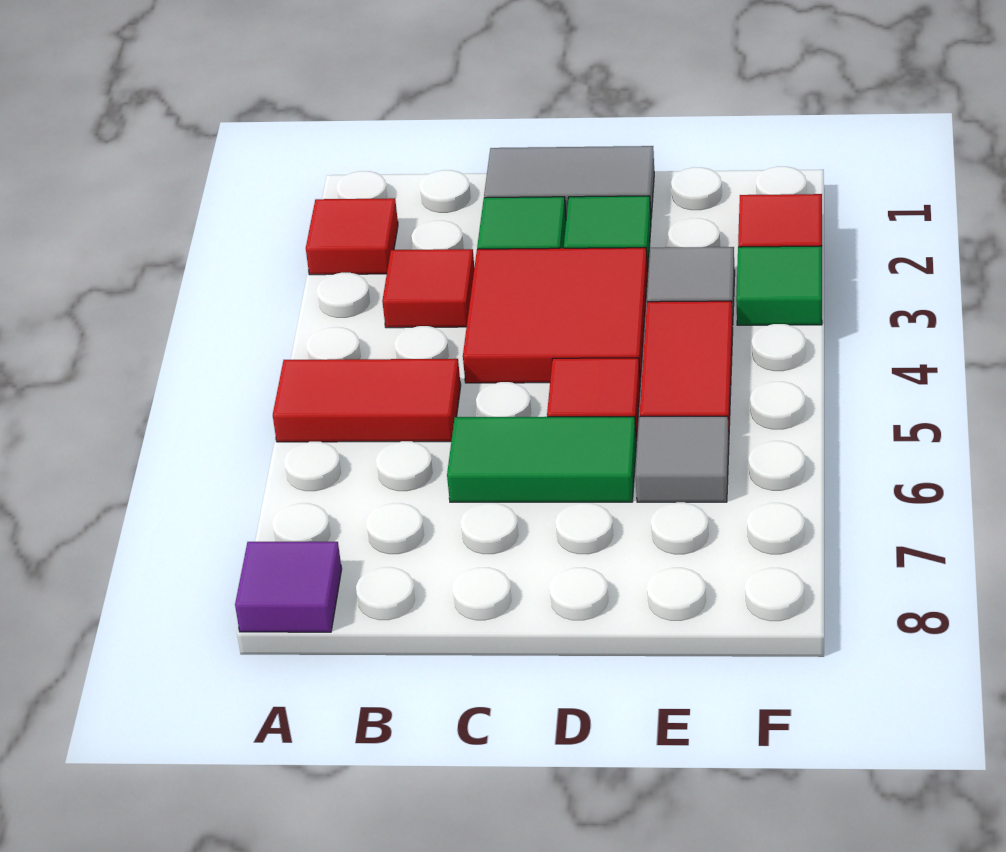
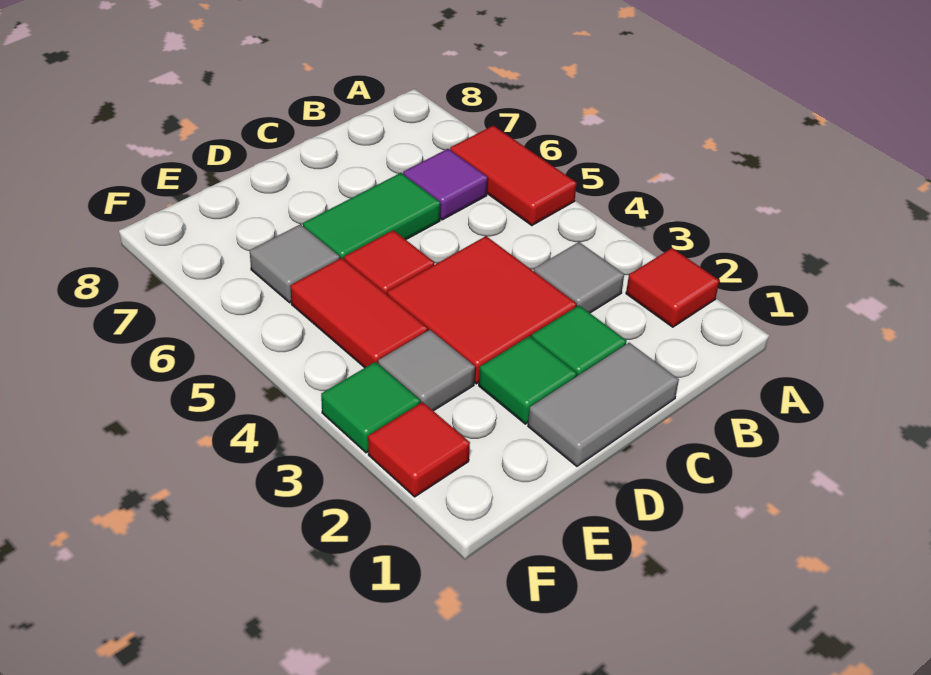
red 1x2 tile [273,359,461,442] -> red 1x2 tile turned to [450,125,577,226]
purple 1x1 tile [235,542,342,632] -> purple 1x1 tile moved to [403,149,488,220]
red 1x1 tile [382,249,474,328] -> grey 1x1 tile [534,242,624,313]

